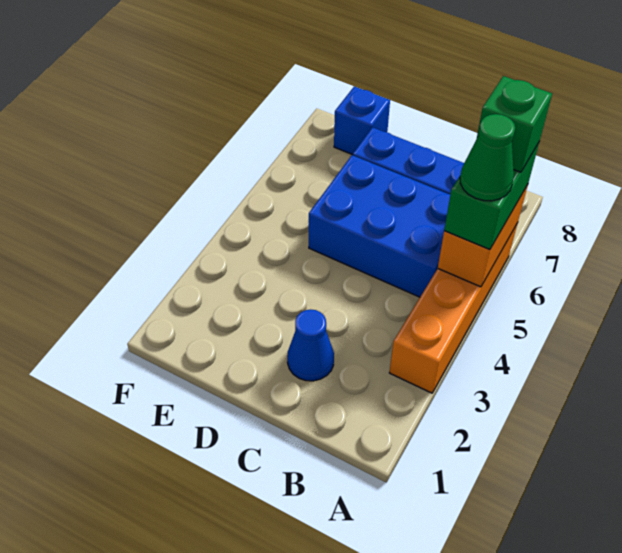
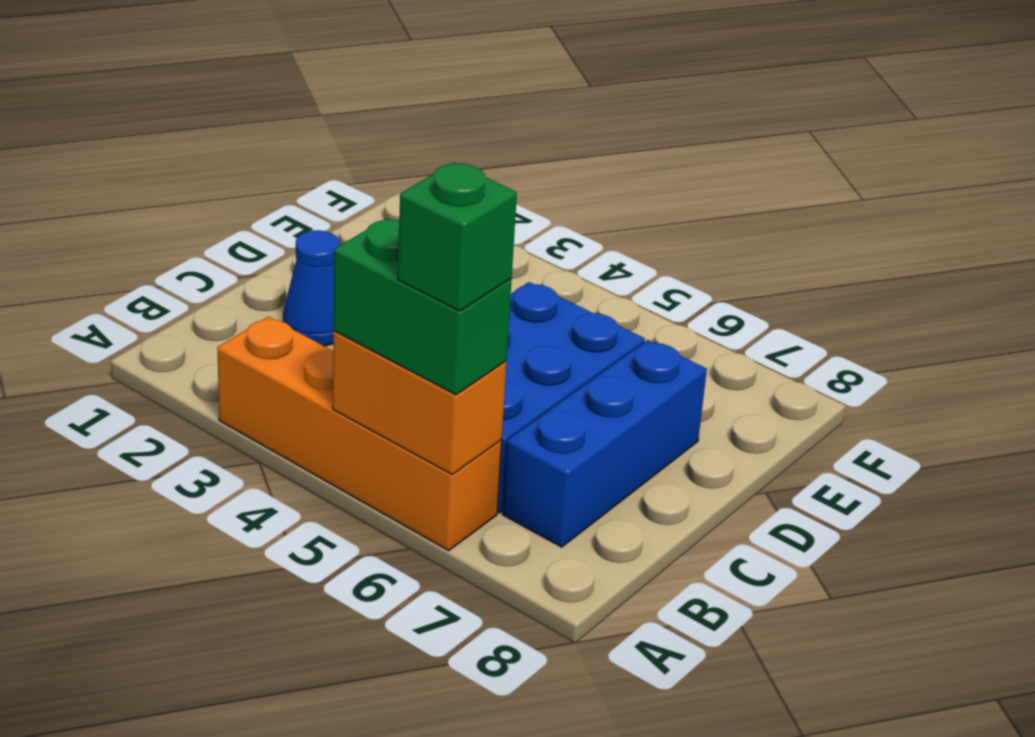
green 1x1 cone [460,114,515,201] -> none
blue 1x1 brick [334,86,390,155] -> none

